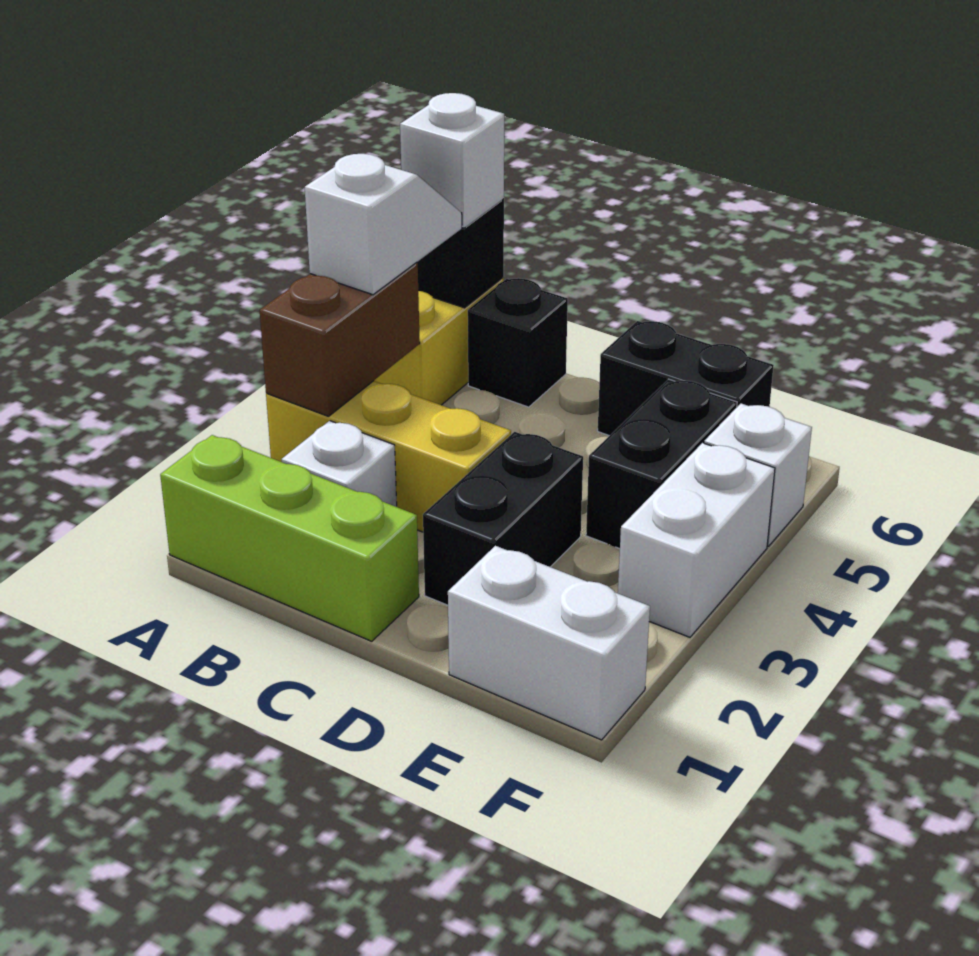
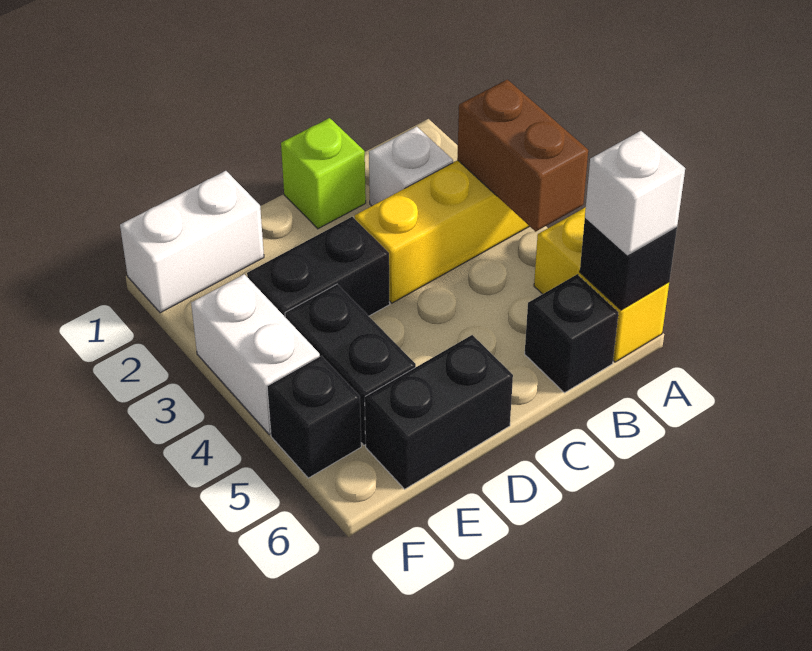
lime 1x3 brick [160,435,419,641] -> lime 1x1 brick [281,118,366,229]
white 1x2 slope [305,154,462,295] -> none
black 1x2 brick [423,432,583,605] -> black 1x2 brick turned to [247,217,390,317]
white 1x1 brick [704,404,812,546] -> black 1x1 brick [267,356,361,478]

